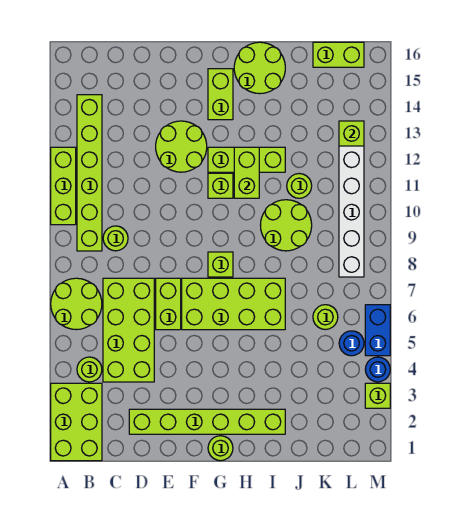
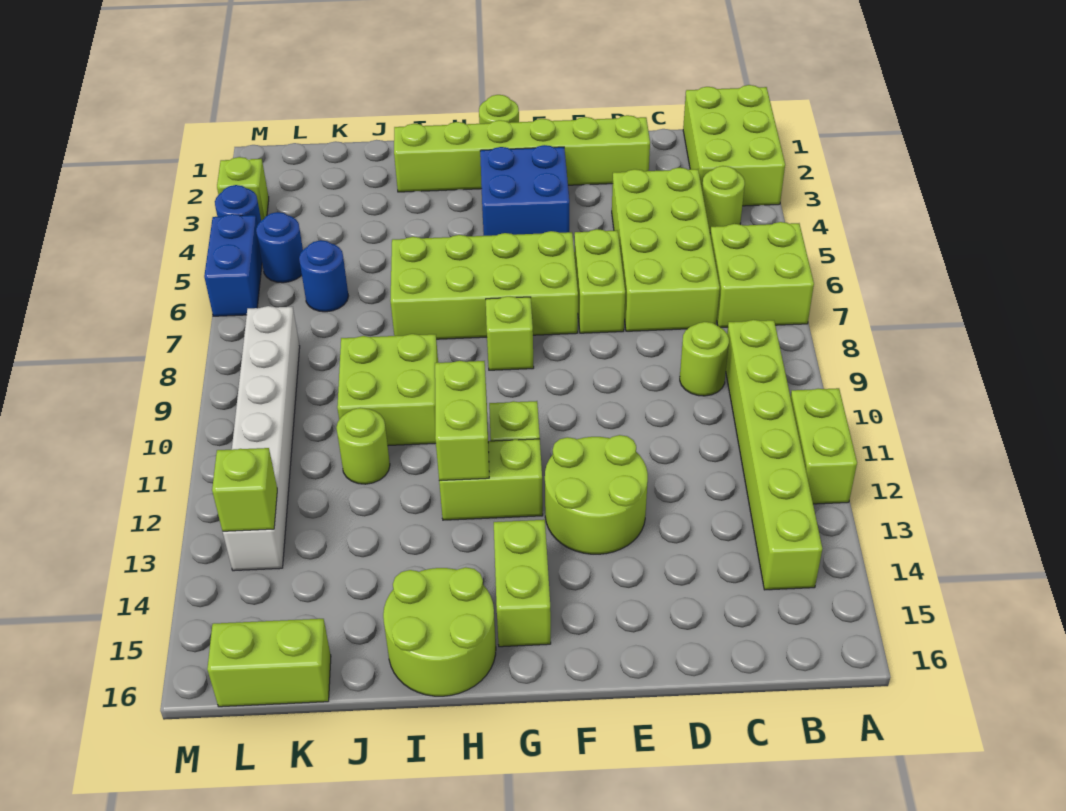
lime 2x2 round brick [51,278,102,330] -> lime 2x2 brick [710,222,814,328]
lime 1x3 brick [51,147,76,225] -> lime 1x2 brick [791,388,857,504]
none -> blue 2x2 brick [480,145,569,236]
lime 1x3 brick [208,147,285,172] -> lime 1x2 brick [439,439,543,520]
lime 2x2 round brick [260,200,312,251] -> lime 2x2 brick [337,334,438,446]
lime 1x1 round brick [313,305,338,330] -> blue 1x1 round brick [299,240,348,312]

